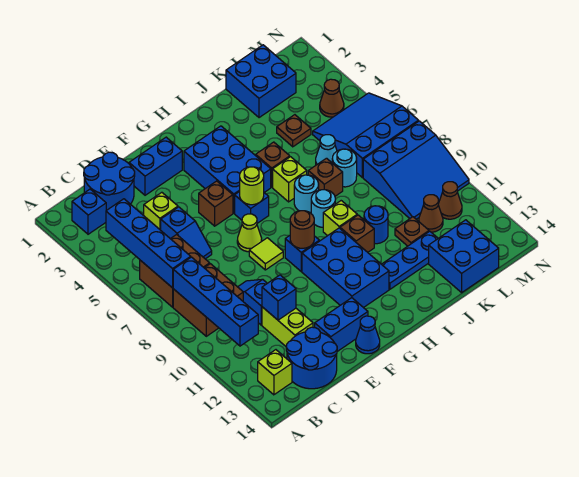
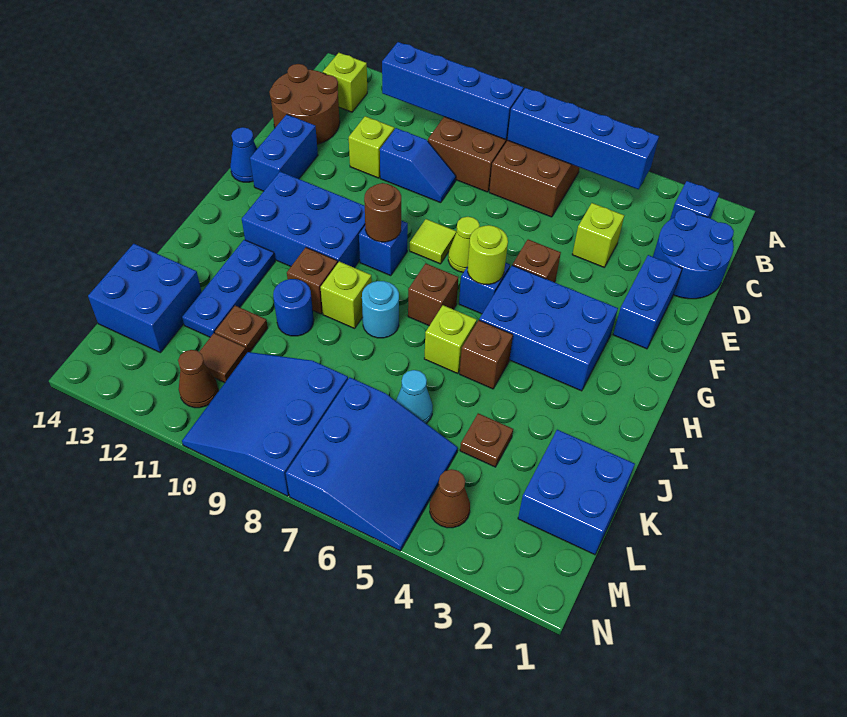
blue 2x2 round brick [286,327,337,389] -> brown 2x2 round brick [269,64,340,144]
blue 1x2 slope [161,207,212,259] -> none
lime 1x2 brick [262,307,313,346] -> lime 1x1 brick [349,116,394,178]
blue 1x1 brick [262,275,296,320] -> none
cyan 1x1 round brick [294,175,319,212] -> none
brown 1x1 brick [308,158,343,196] -> brown 1x1 brick moved to [408,263,458,326]
cyan 1x1 round brick [332,149,357,187] -> none
brown 1x1 cone [419,195,443,232] -> brown 1x1 tile [199,333,247,383]

